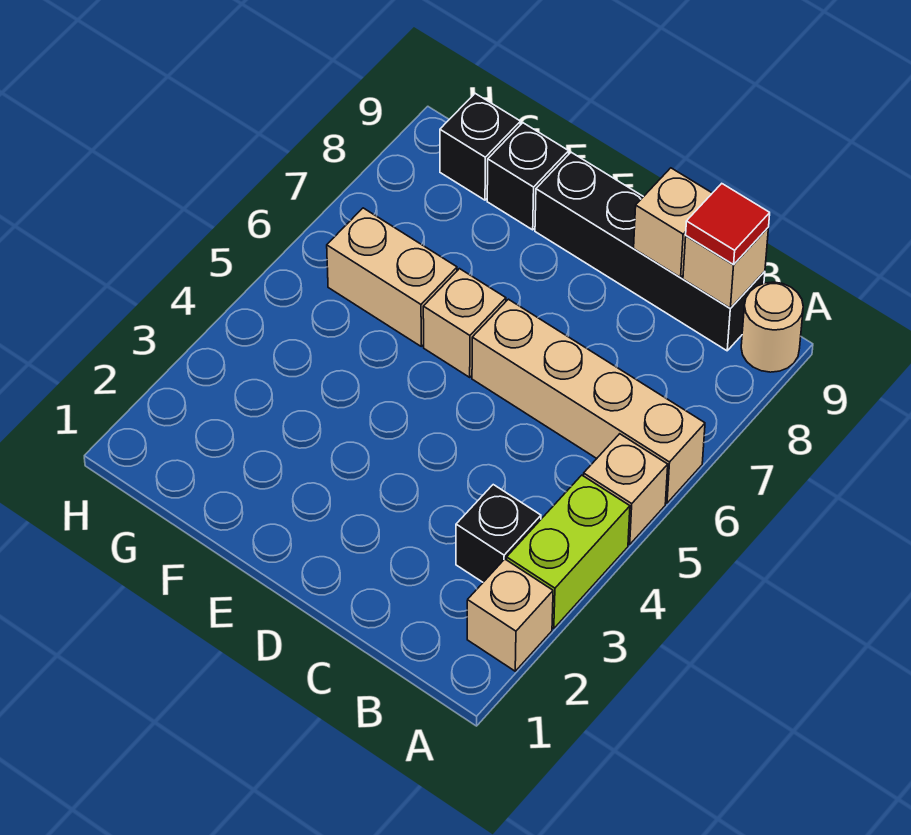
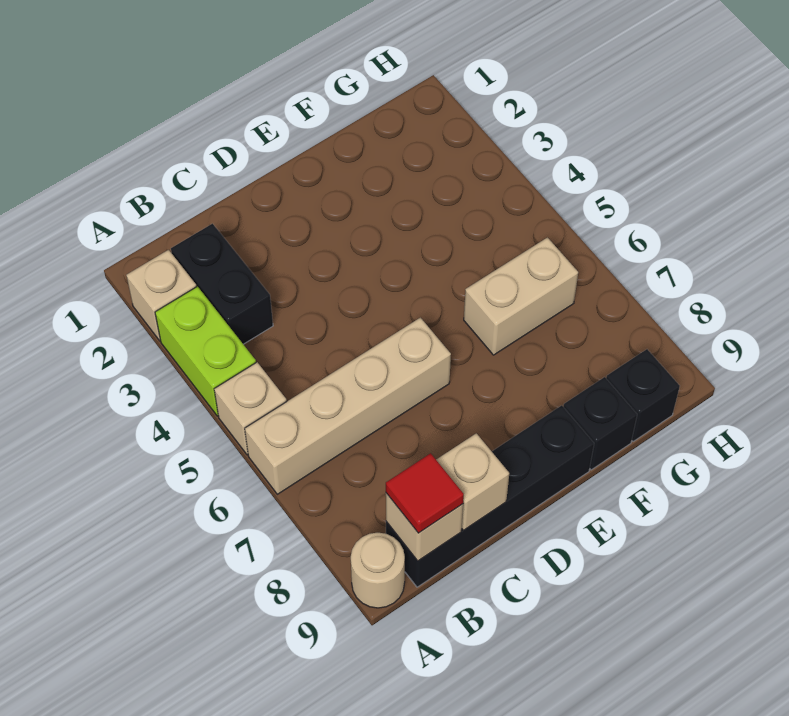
black 1x1 brick [456,485,541,582] -> black 1x2 brick [171,224,273,344]
tan 1x1 brick [423,269,506,377] -> none

